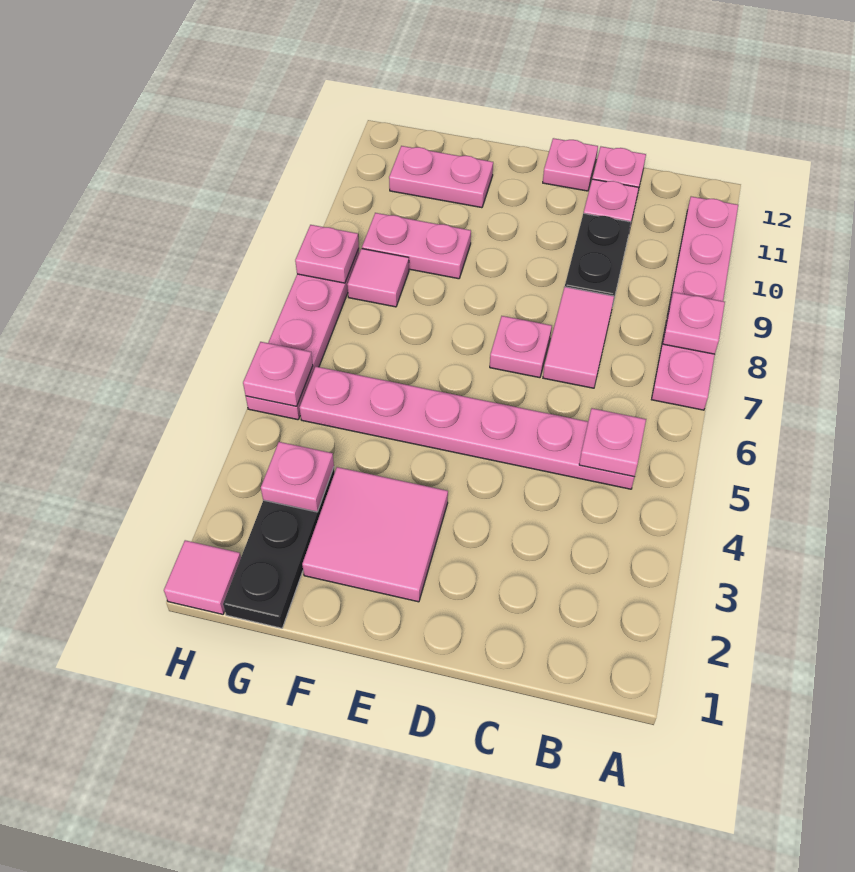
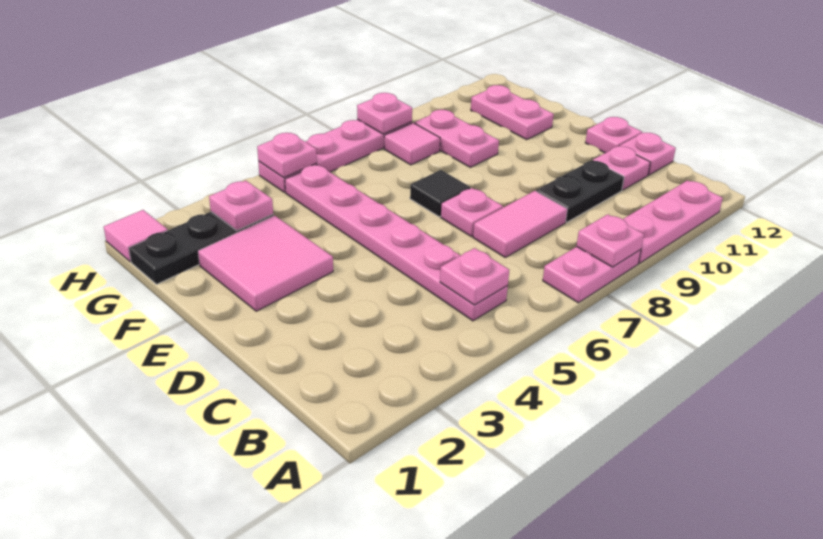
none -> black 1x1 tile [410,170,470,217]

